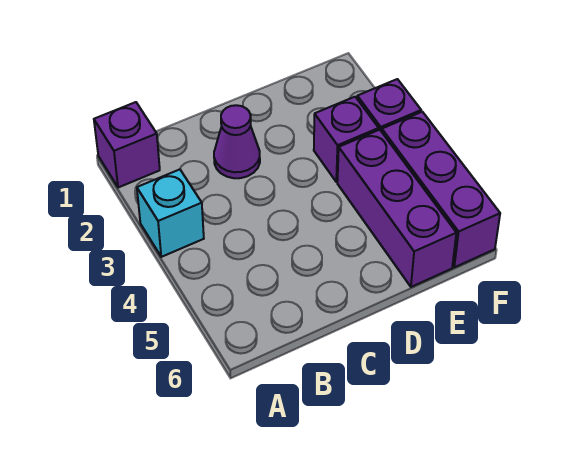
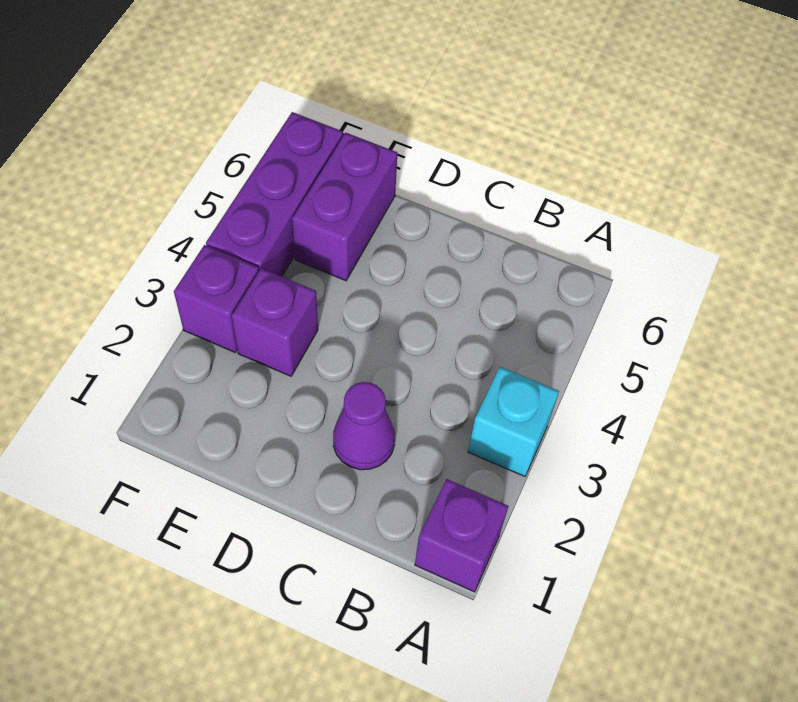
purple 1x3 brick [337,130,456,287] -> purple 1x2 brick [292,133,397,281]

